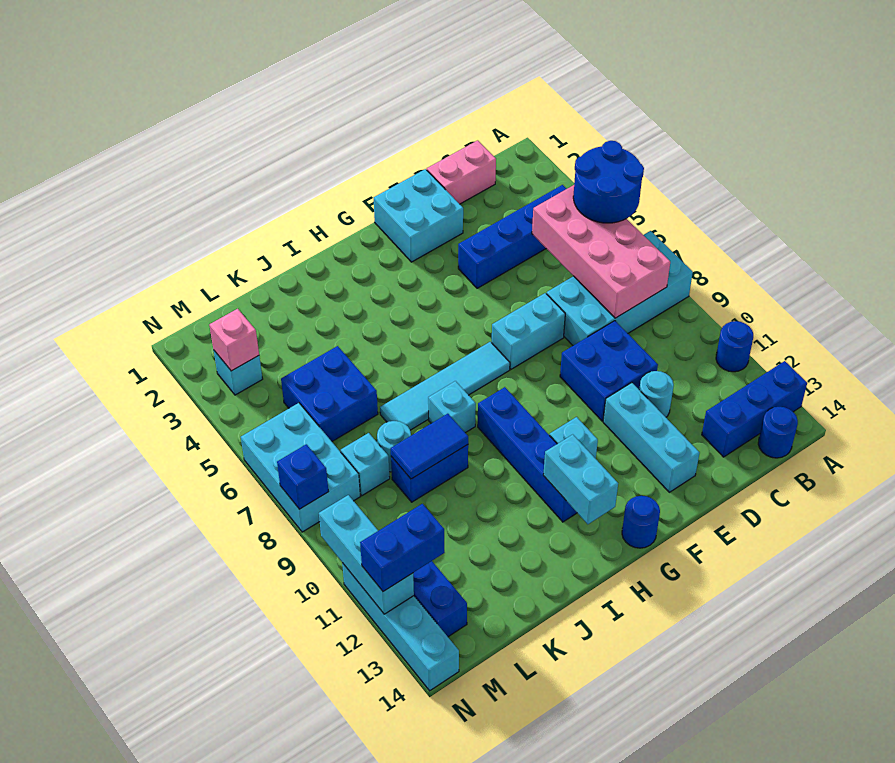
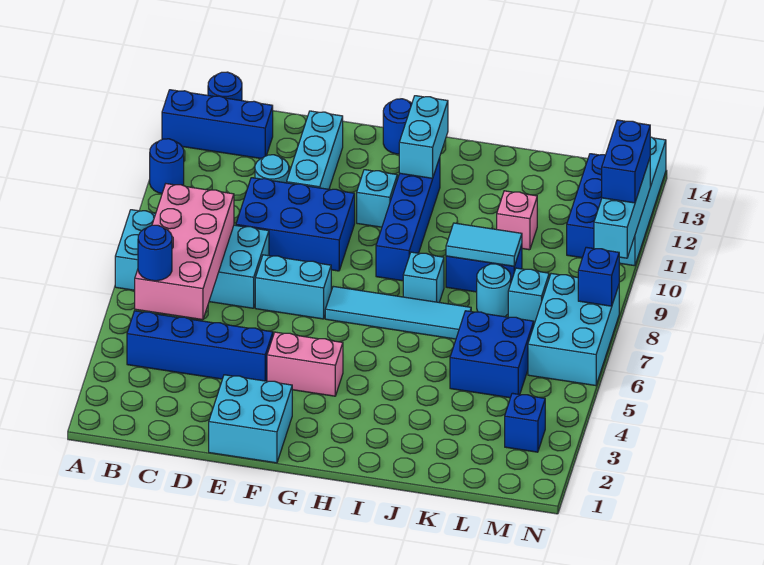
blue 2x2 round brick [573,141,644,223] -> blue 1x1 round brick [138,225,172,281]
pink 1x2 brick [427,140,496,204] -> pink 1x2 brick moved to [267,332,343,396]
blue 2x2 brick [560,321,658,421] -> blue 2x3 brick [236,178,355,271]
blue 1x2 tile [391,414,468,479] -> cyan 1x2 tile [446,223,522,266]
cyan 1x1 brick [214,351,263,395] -> blue 1x1 brick [505,393,545,452]
pink 1x1 brick [209,309,259,371] -> pink 1x1 brick moved to [497,191,537,250]
blue 1x2 brick [360,504,445,592] -> blue 1x2 brick turned to [602,120,650,203]

